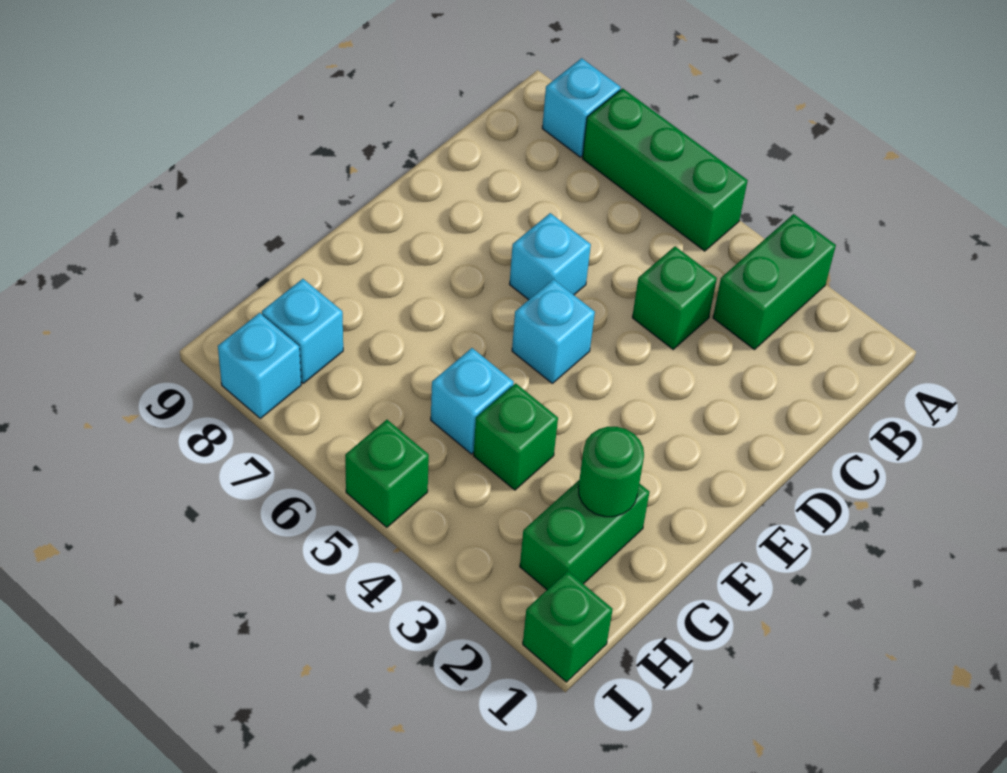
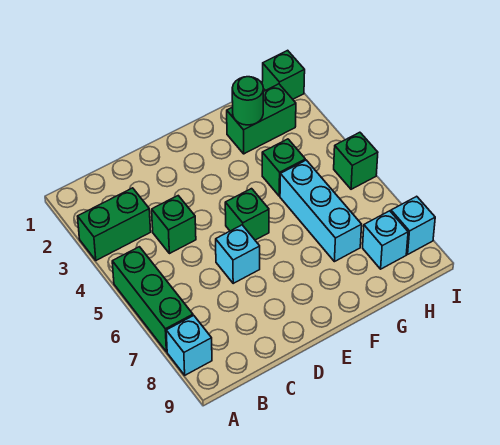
cyan 1x1 brick [512,279,595,383] -> green 1x1 brick [225,189,269,240]
cyan 1x1 brick [431,348,514,454] -> cyan 1x3 brick [280,160,362,262]

